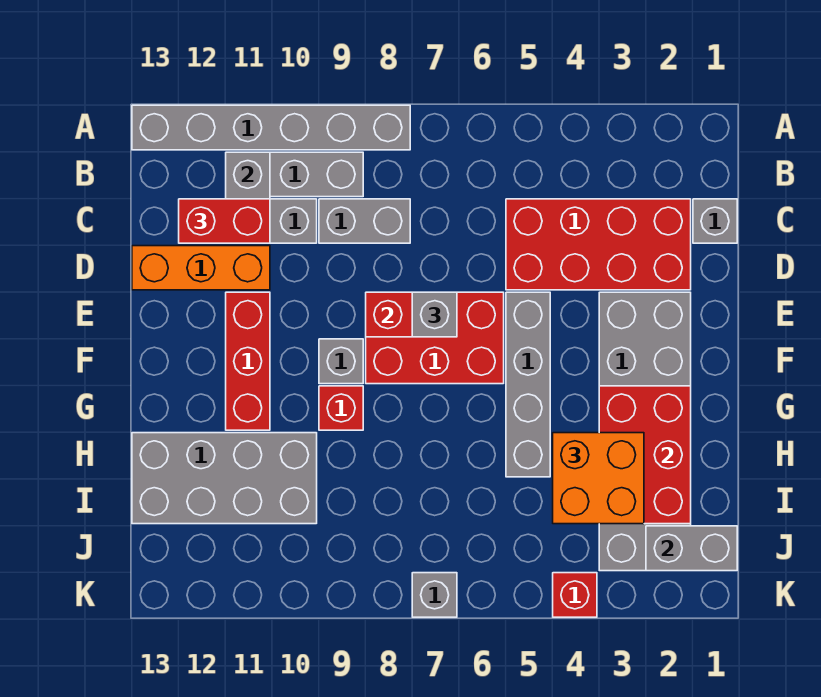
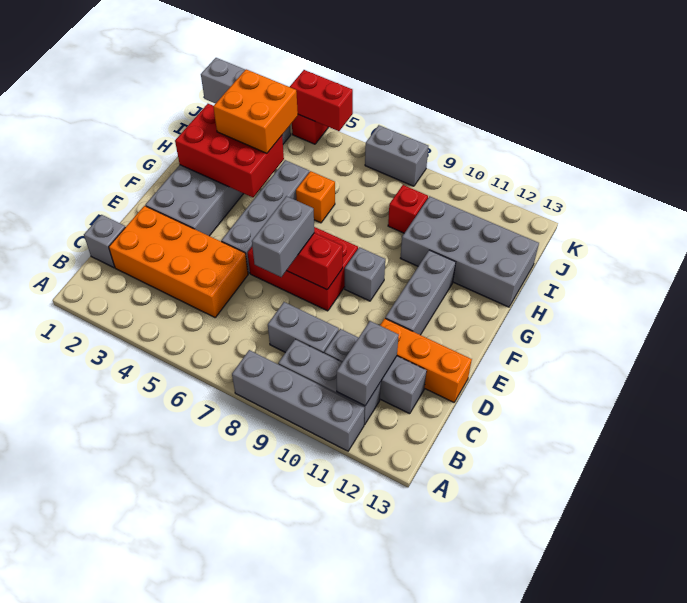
grey 1x6 brick [132,105,410,150] -> grey 1x4 brick [232,350,364,451]
red 2x4 brick [506,199,691,290] -> orange 2x4 brick [109,206,248,317]
red 1x2 brick [179,199,270,243] -> red 1x2 brick moved to [290,70,353,131]
grey 1x1 brick [412,292,457,337] -> grey 1x2 brick [252,196,314,277]
red 1x3 brick [226,292,270,430] -> grey 1x3 brick [385,250,456,335]
red 2x3 brick [599,386,691,524] -> red 2x3 brick turned to [175,104,284,197]
red 1x1 brick [319,386,363,430] -> red 1x1 brick moved to [388,185,428,233]
none -> orange 1x1 brick [296,171,335,223]
grey 1x1 brick [412,573,457,617] -> grey 1x2 brick [365,125,428,186]

